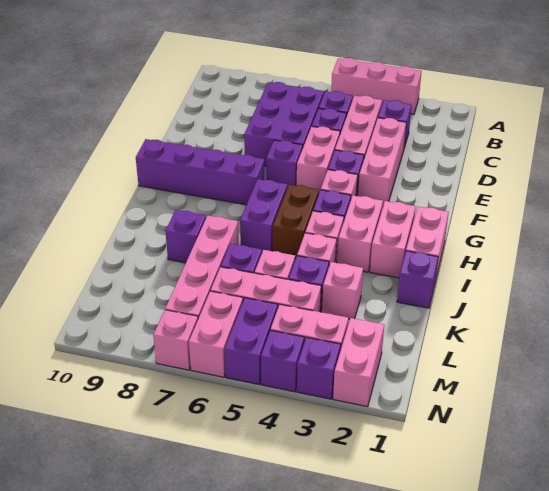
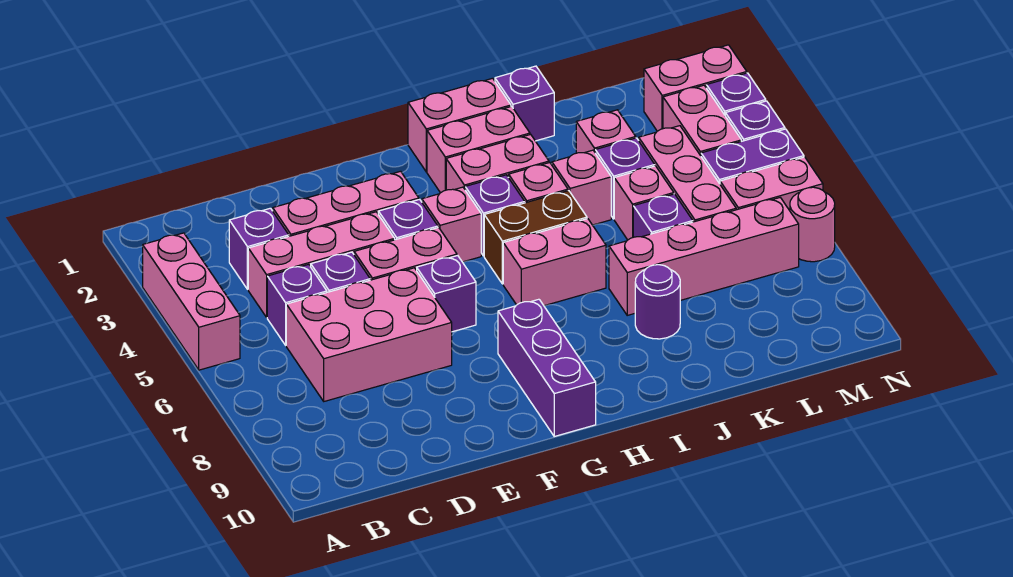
purple 2x3 brick [244,82,324,166] -> pink 2x3 brick [286,268,452,401]
purple 1x4 brick [136,139,264,205] -> purple 1x3 brick [498,299,596,436]
purple 1x2 brick [240,179,287,252] -> pink 1x2 brick [503,219,606,306]
purple 1x1 brick [166,210,206,263] -> purple 1x1 round brick [635,265,680,339]
pink 1x1 brick [153,310,198,370] -> pink 1x1 round brick [790,187,835,262]

